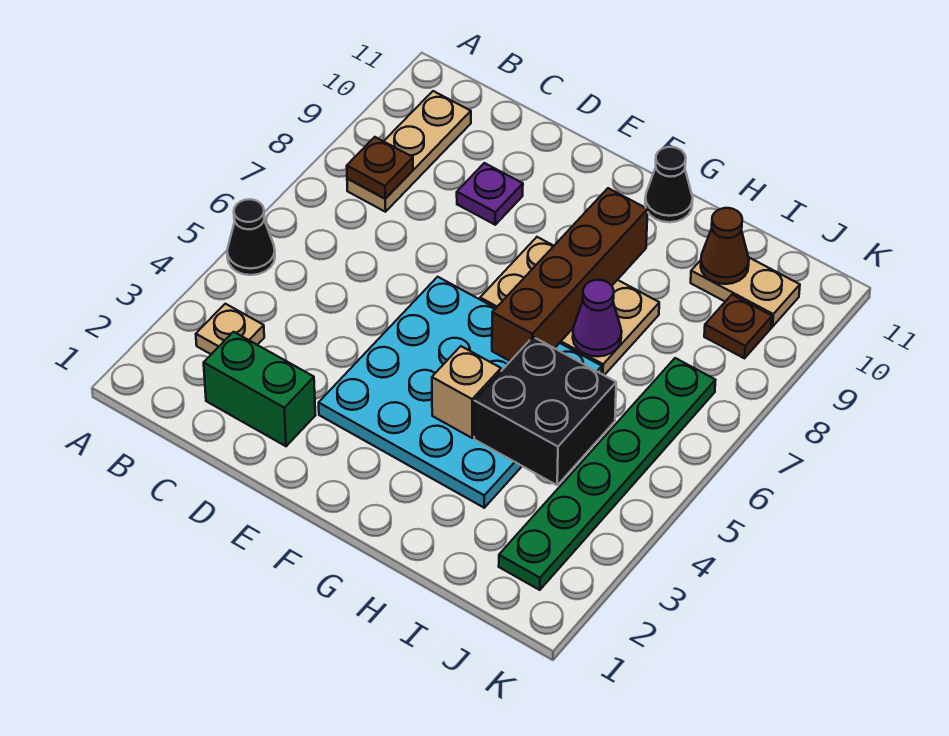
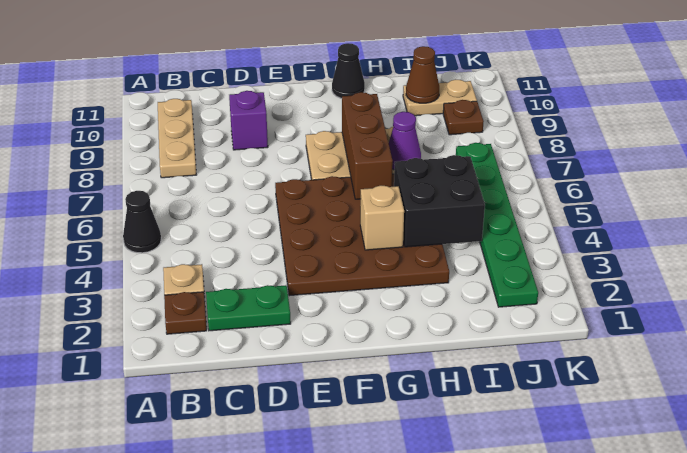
brown 1x1 plate [347,137,413,199] -> brown 1x1 plate moved to [164,292,207,334]
green 1x2 brick [204,332,316,446] -> green 1x2 plate [206,285,291,331]
purple 1x1 plate [457,163,523,225] -> purple 1x1 brick [229,91,268,150]
cyan 4x4 plate [319,277,602,508] -> brown 4x4 plate [275,174,449,296]
brown 1x4 brick [492,188,648,361] -> brown 1x3 brick [342,92,393,199]

